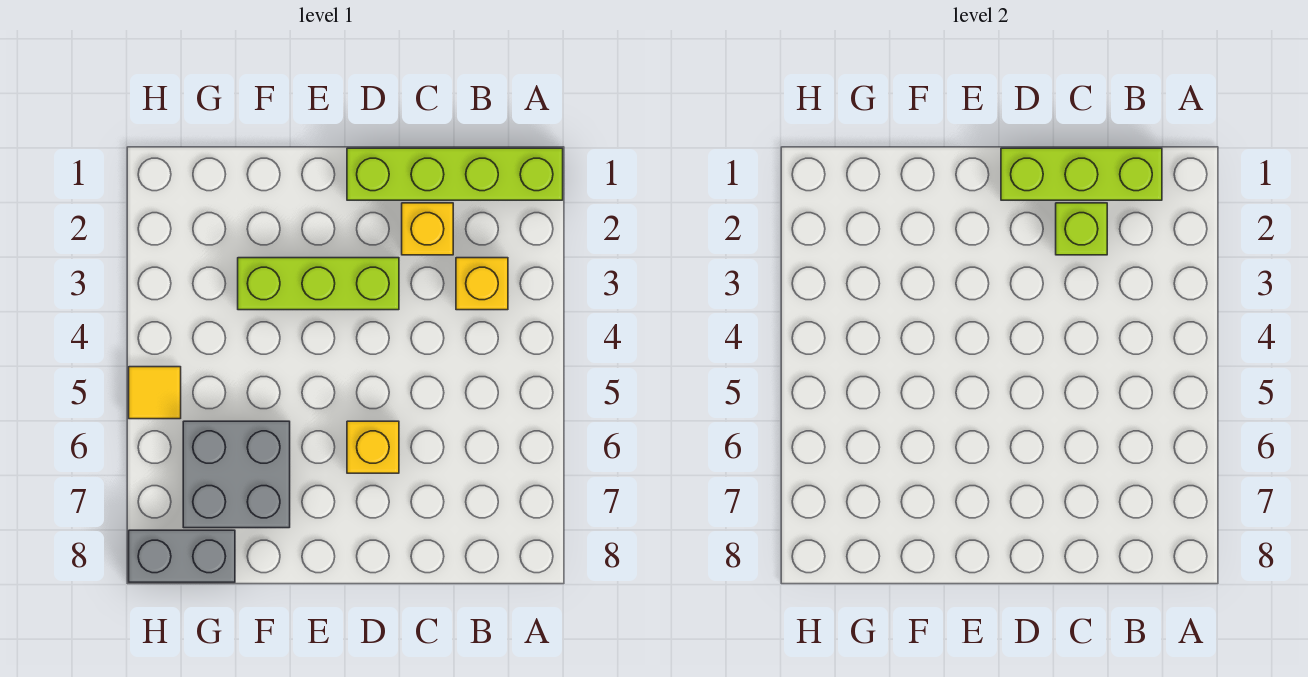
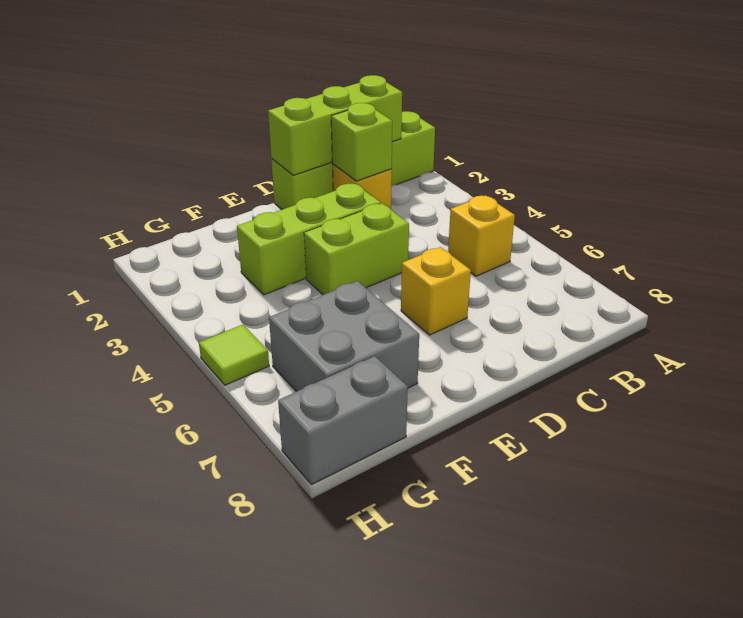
yellow 1x1 brick [456,258,508,310] -> yellow 1x1 brick moved to [448,195,515,276]
none -> lime 1x2 brick [304,203,409,295]
yellow 1x1 tile [129,367,181,419] -> lime 1x1 tile [199,325,269,385]

